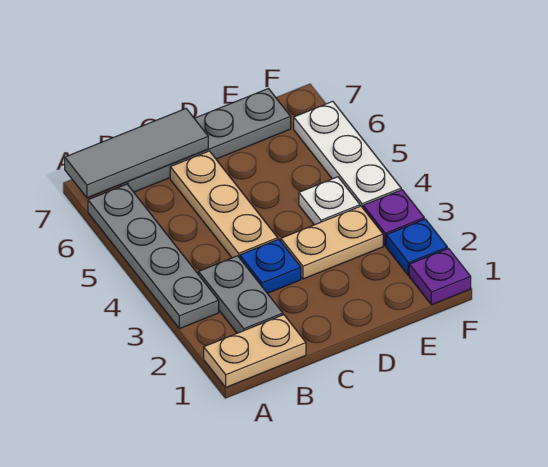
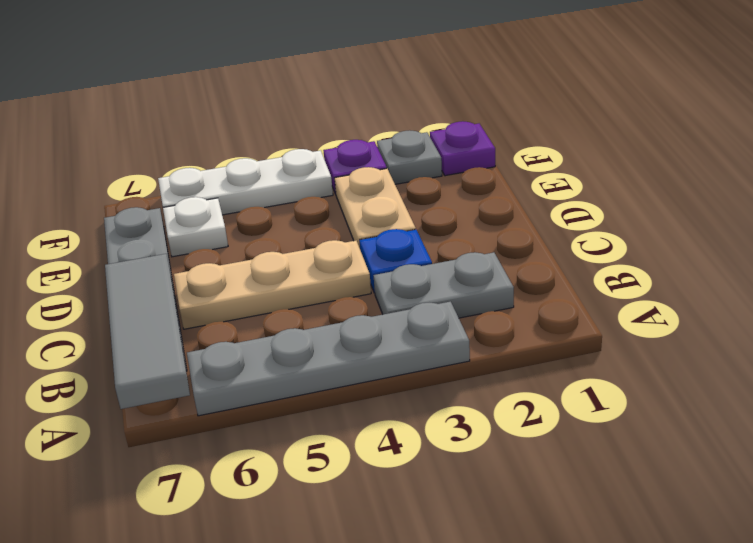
tan 1x2 plate [204,315,306,387] -> none
white 1x1 plate [299,177,360,225] -> white 1x1 plate moved to [163,197,228,257]
blue 1x1 plate [386,219,447,275] -> grey 1x1 plate [377,130,442,184]

